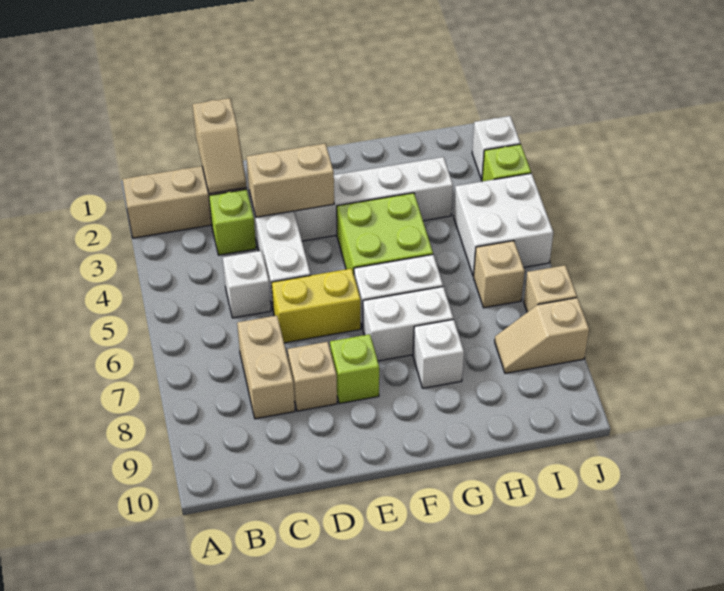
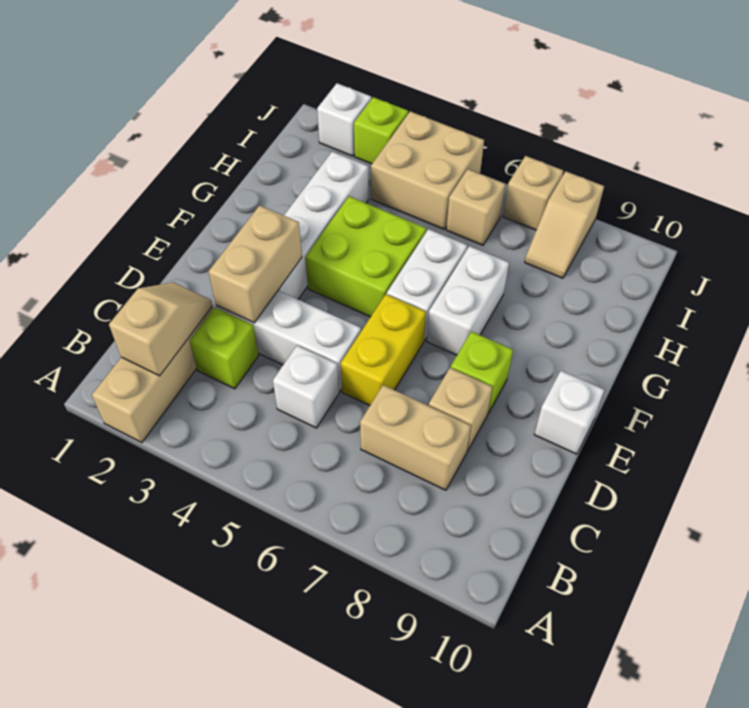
tan 1x2 slope [192,98,247,194] -> tan 1x2 slope turned to [109,282,213,376]
white 1x1 brick [413,319,464,388] -> white 1x1 brick moved to [534,371,604,454]
white 2x2 brick [454,173,553,276] -> tan 2x2 brick [371,111,484,229]

